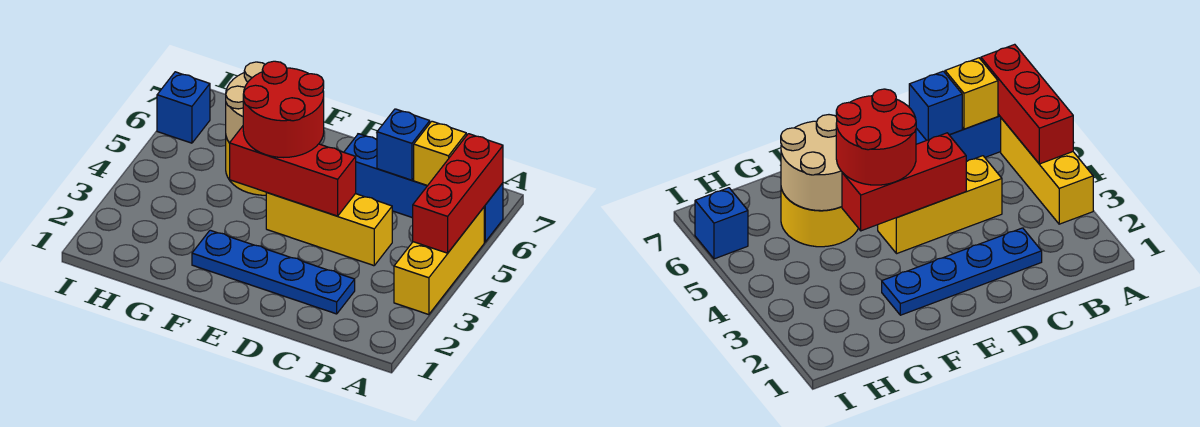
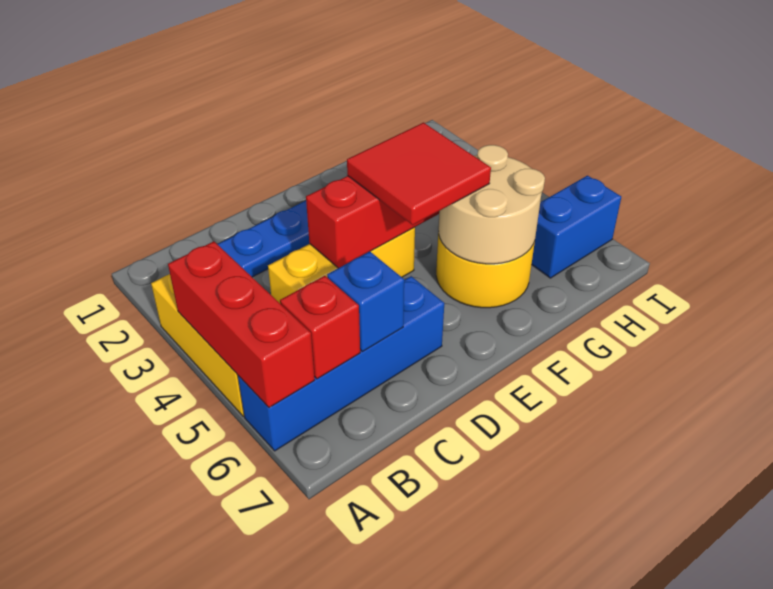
yellow 1x1 brick [414,121,466,186] -> red 1x1 brick [280,276,360,379]
red 2x2 round brick [243,61,324,157] -> red 2x2 tile [347,123,491,225]
blue 1x1 brick [157,72,210,143] -> blue 1x2 brick [531,176,621,278]

